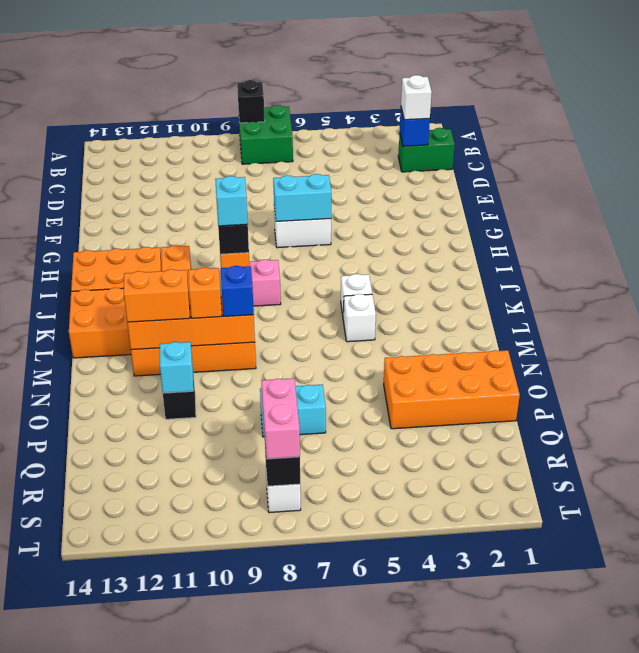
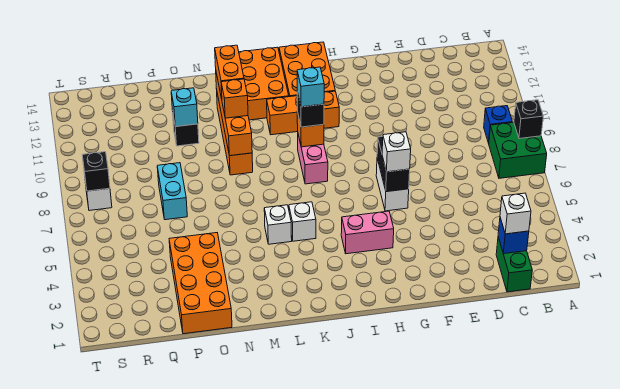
cyan 1x2 brick [273,174,331,221] -> black 1x2 brick [377,137,410,192]
none -> white 1x1 brick [382,132,411,172]
blue 1x1 brick [221,266,254,317] -> blue 1x1 brick moved to [484,106,512,143]
pink 1x2 brick [262,378,300,459] -> pink 1x2 brick moved to [341,211,394,254]

